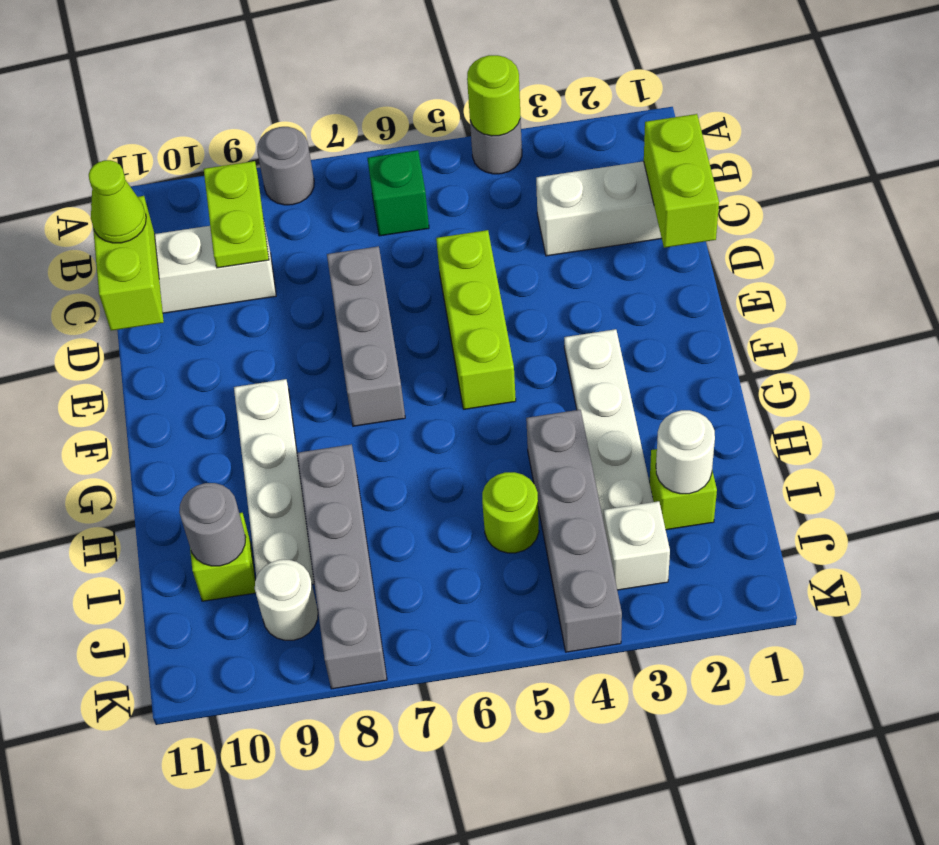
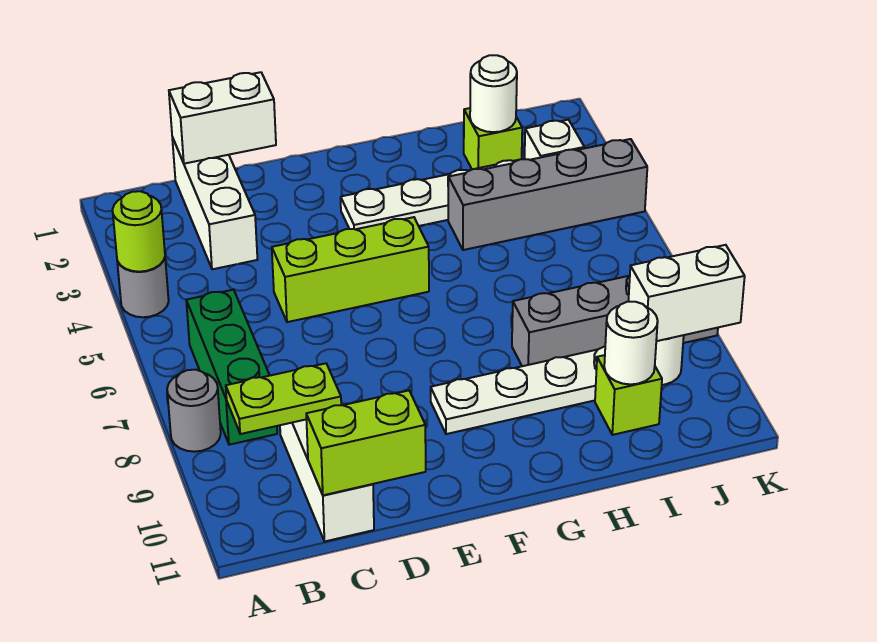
green 1x1 brick [367,150,429,236] -> green 1x3 brick [186,290,277,445]
lime 1x2 brick [644,114,719,248] -> white 1x2 brick [169,72,276,164]
lime 1x1 cone [89,160,146,243] -> none
grey 1x3 brick [327,246,405,426] -> none
lime 1x1 round brick [482,472,539,553] -> none
grey 1x1 round brick [179,483,246,566] -> white 1x1 round brick [604,302,658,384]
none -> white 1x2 brick [628,245,745,341]

